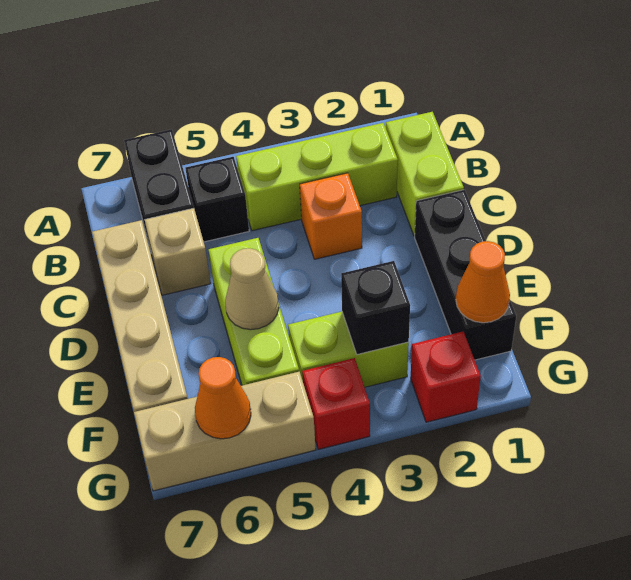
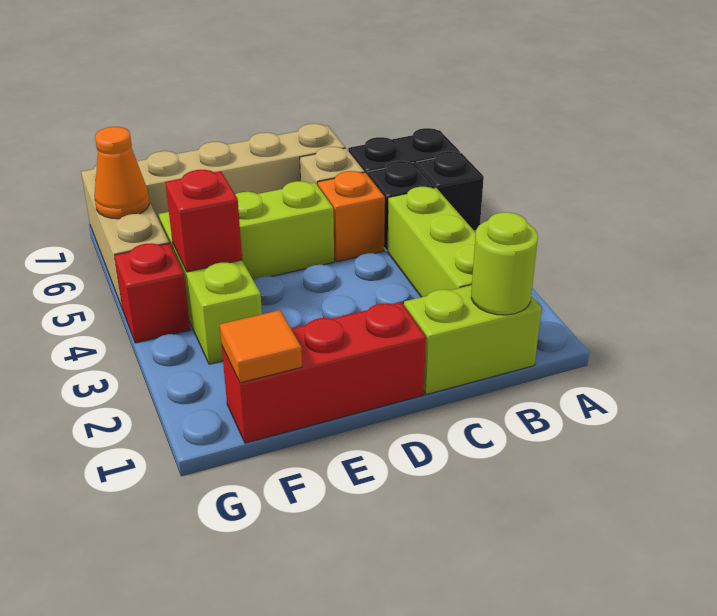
none -> lime 1x1 round brick [471,212,538,315]
orange 1x1 brick [300,173,362,259] -> orange 1x1 brick moved to [318,171,385,262]
black 1x3 brick [415,190,516,360] -> red 1x3 brick [222,302,426,443]
tan 1x1 cone [225,248,279,330] -> none
orange 1x1 cone [456,241,510,323] -> orange 1x1 tile [220,310,302,383]
black 1x1 brick [341,261,410,354] -> black 1x1 brick moved to [416,151,484,231]
red 1x1 brick [411,332,481,422] -> red 1x1 brick moved to [165,170,242,272]

